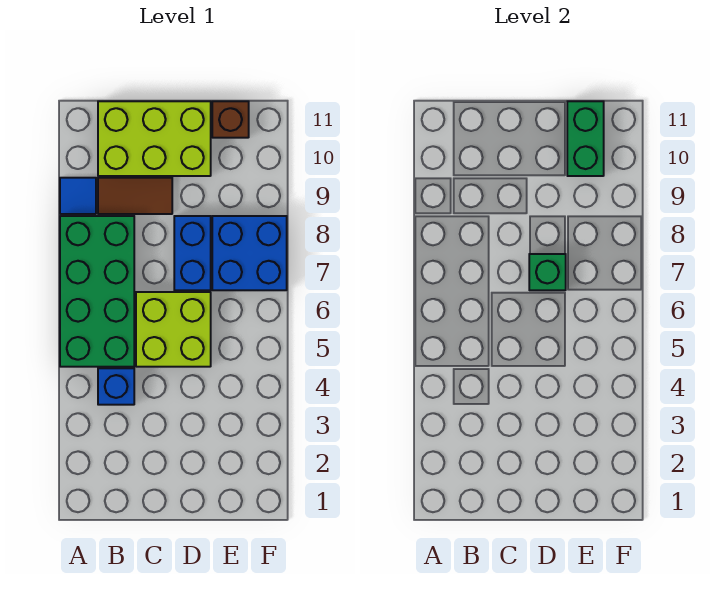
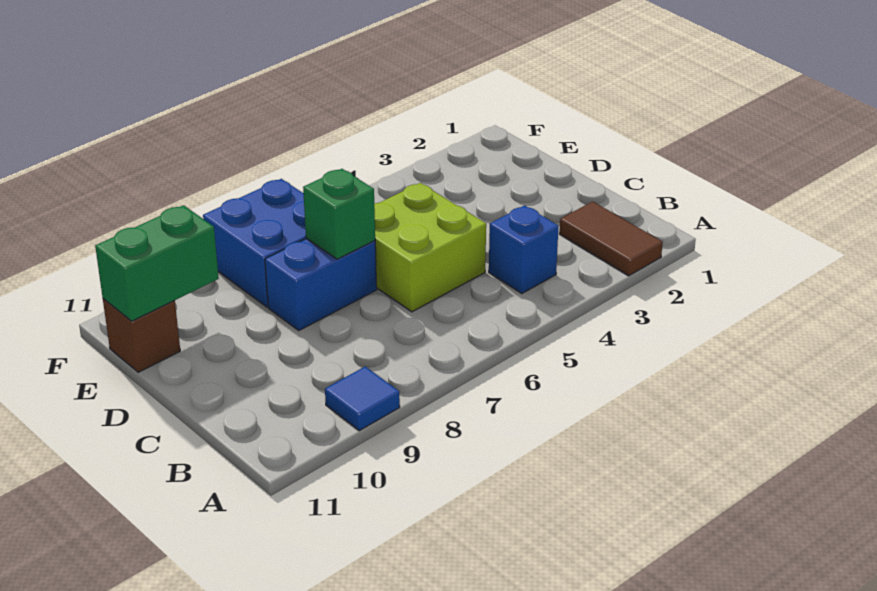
green 2x4 brick [60,216,134,367] -> none
brown 1x2 tile [98,178,172,214] -> brown 1x2 tile moved to [560,202,663,276]
lime 2x3 brick [98,101,211,176] -> none

